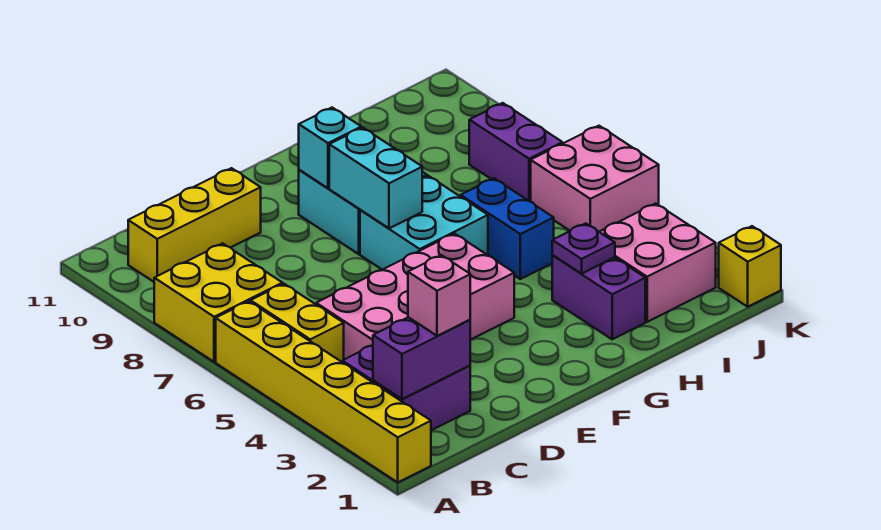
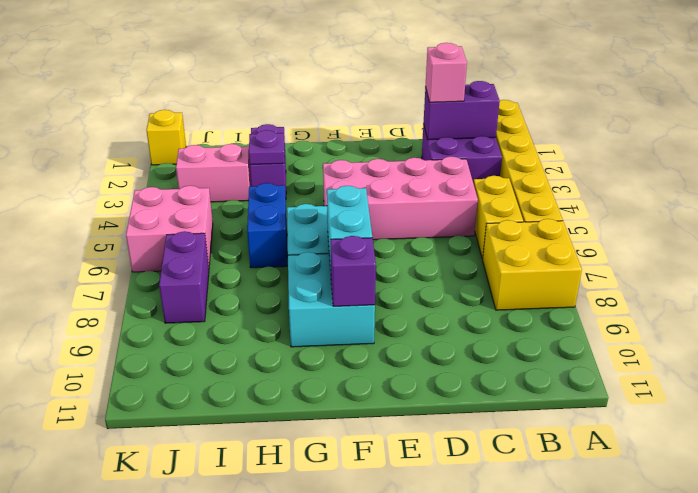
yellow 1x3 brick [128,168,261,282] -> none
cyan 1x1 brick [298,108,361,188] -> purple 1x1 brick [331,236,376,306]
pink 2x2 brick [600,203,716,322] -> pink 1x2 brick [176,144,251,202]

